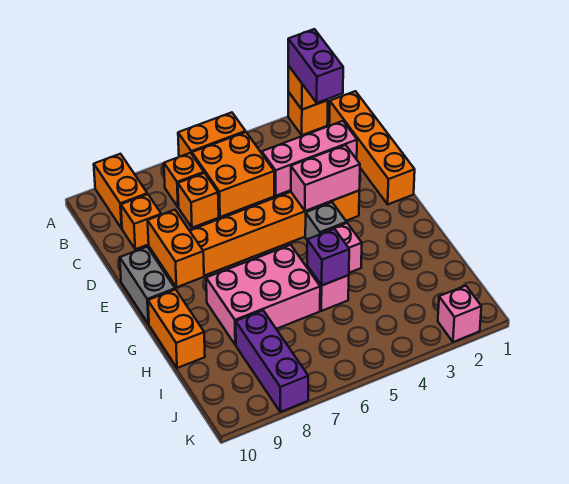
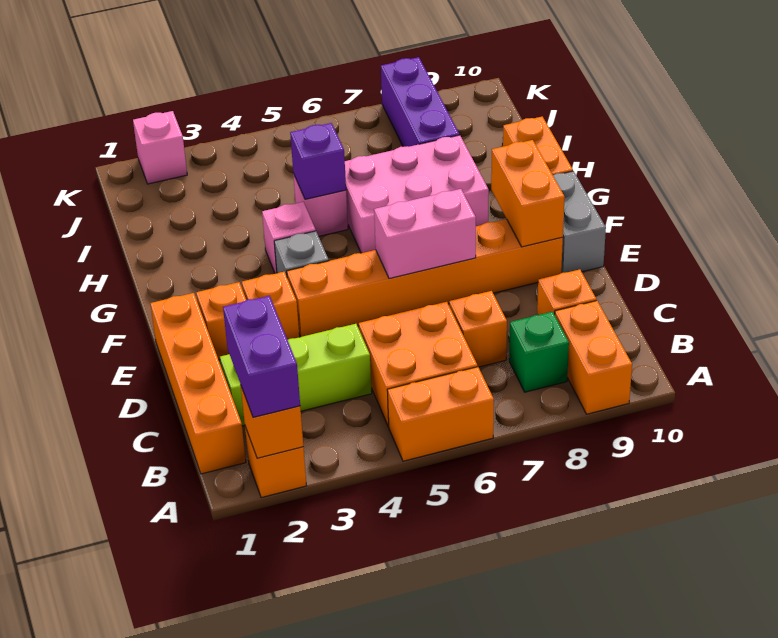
orange 1x1 brick [164,153,204,207] -> orange 1x1 brick moved to [196,282,246,360]
none -> green 1x1 brick [509,312,569,392]
pink 1x3 brick [262,121,357,196] -> lime 1x3 brick [220,324,372,426]
pink 1x2 brick [291,145,360,211] -> pink 1x2 brick moved to [374,189,476,278]

